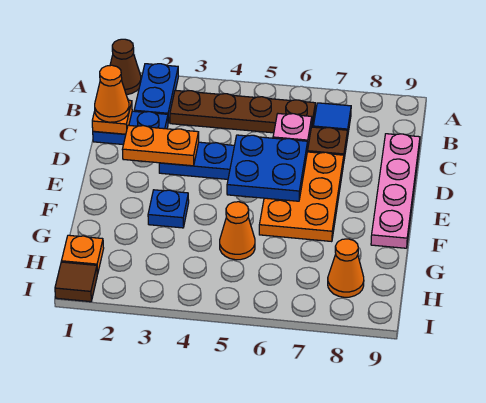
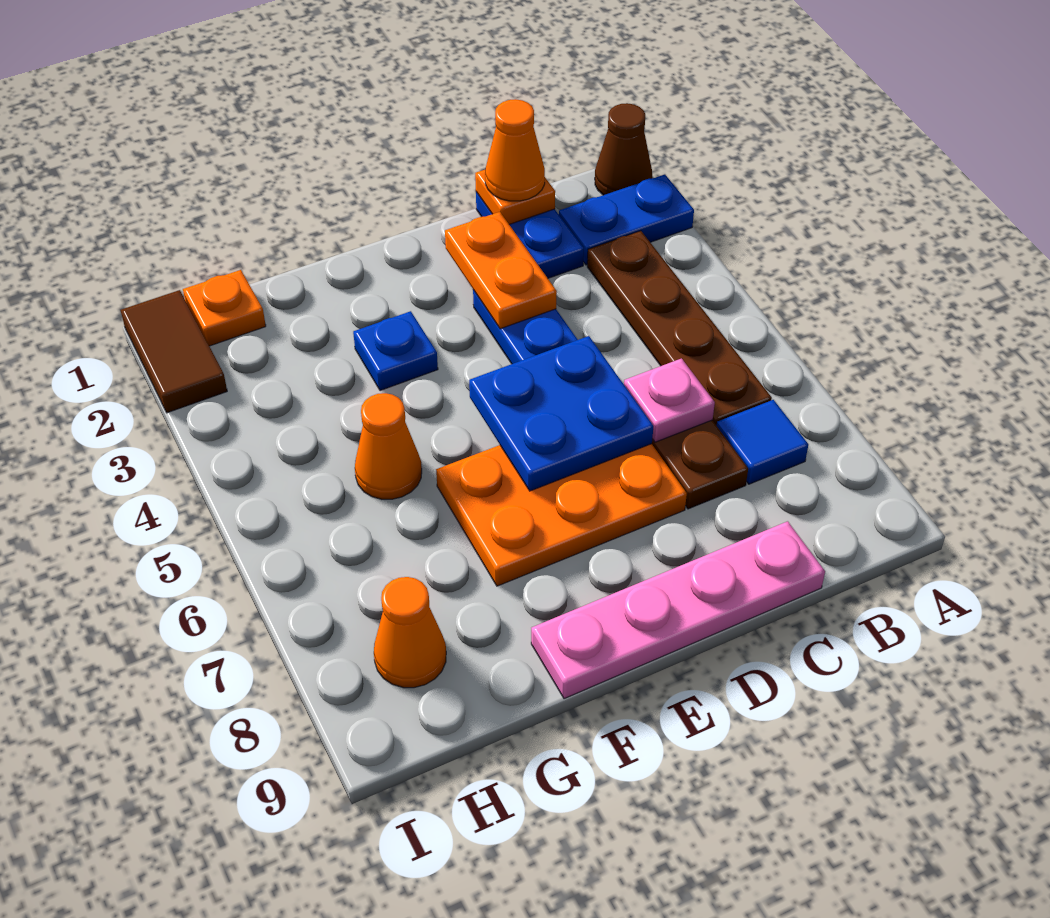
brown 1x1 tile [55,262,97,302] -> brown 1x2 tile [121,290,227,413]

